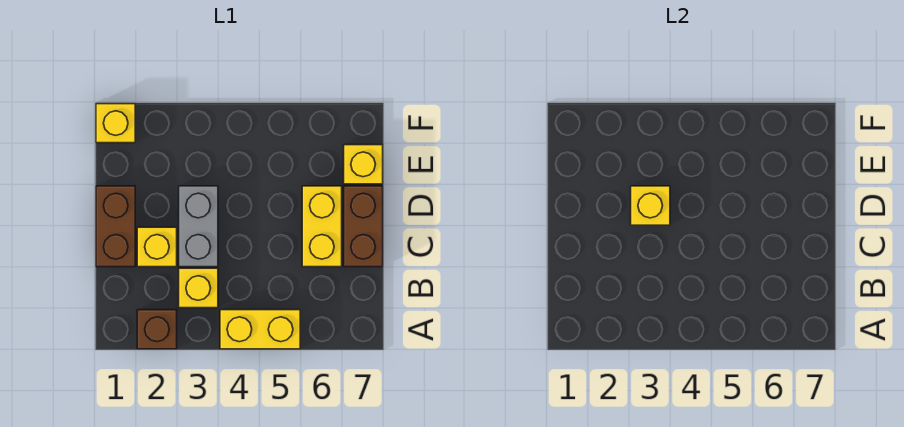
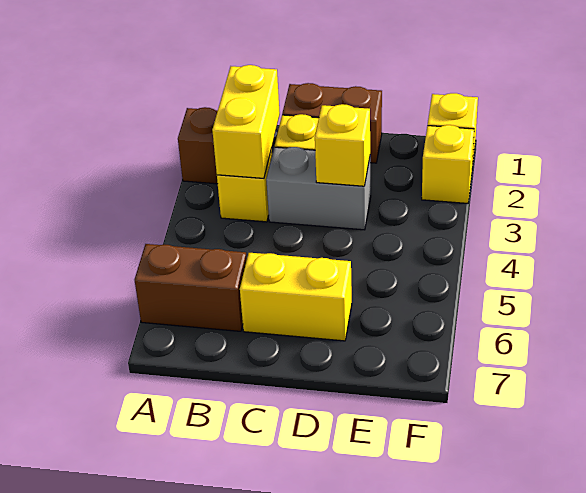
yellow 1x2 brick [220,310,300,349] -> yellow 1x2 brick moved to [212,65,280,178]
brown 1x2 brick [344,186,383,267] -> brown 1x2 brick moved to [135,244,247,331]
yellow 1x1 brick [344,145,383,184] -> yellow 1x1 brick moved to [422,125,474,203]

